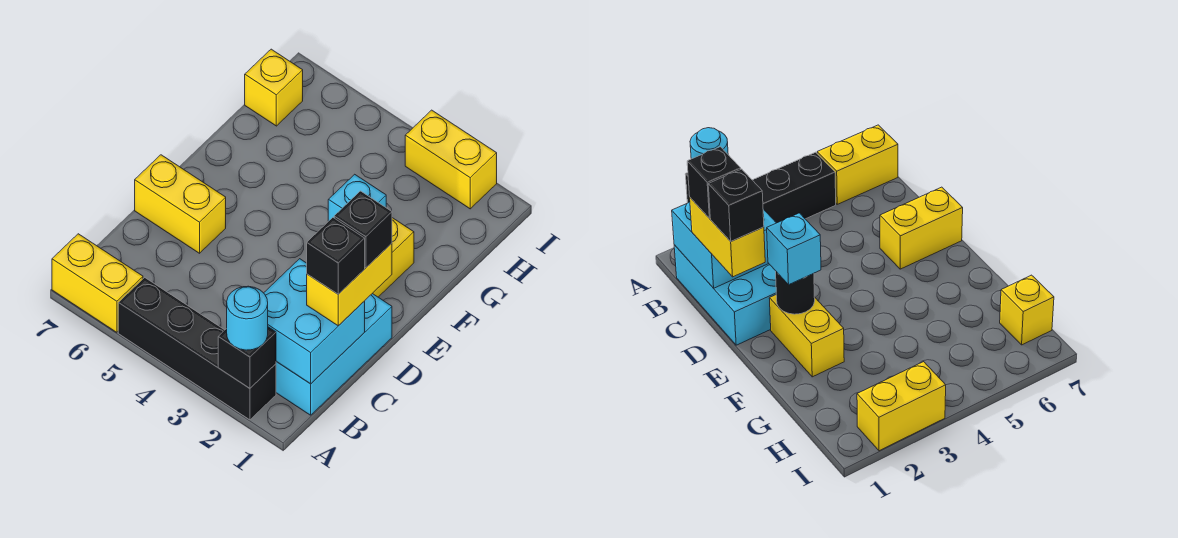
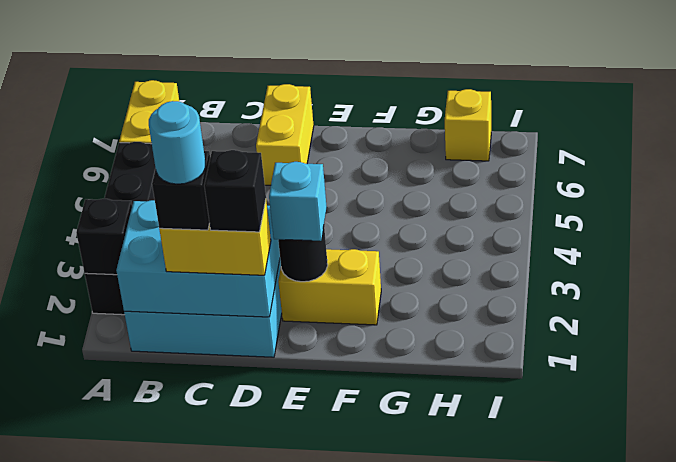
cyan 1x1 round brick [227,286,268,350] -> cyan 1x1 round brick moved to [149,101,206,184]
cyan 2x2 brick [264,259,365,384] -> cyan 2x3 brick [116,200,280,317]
yellow 1x2 brick [405,110,497,209] -> none

